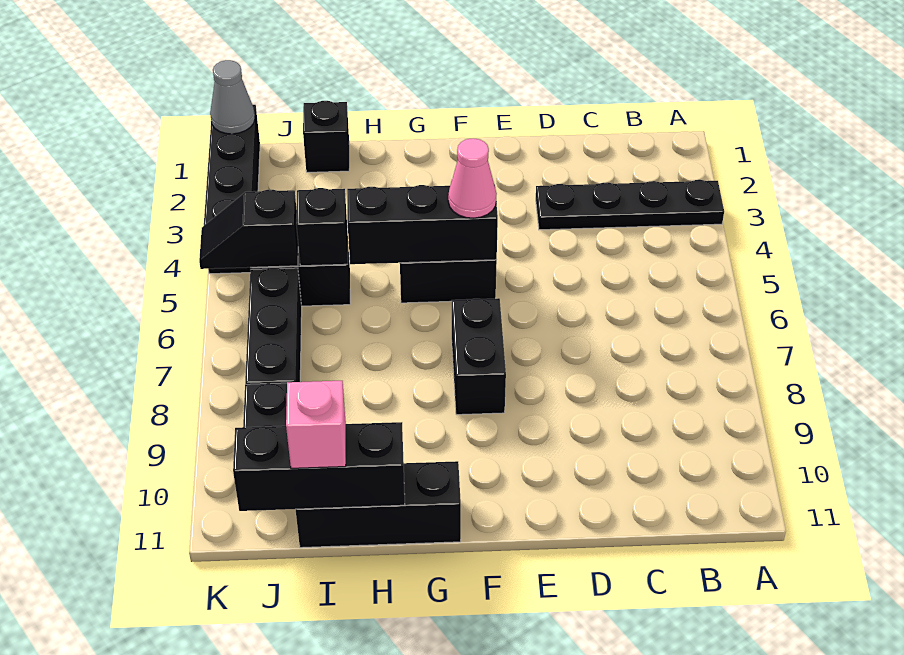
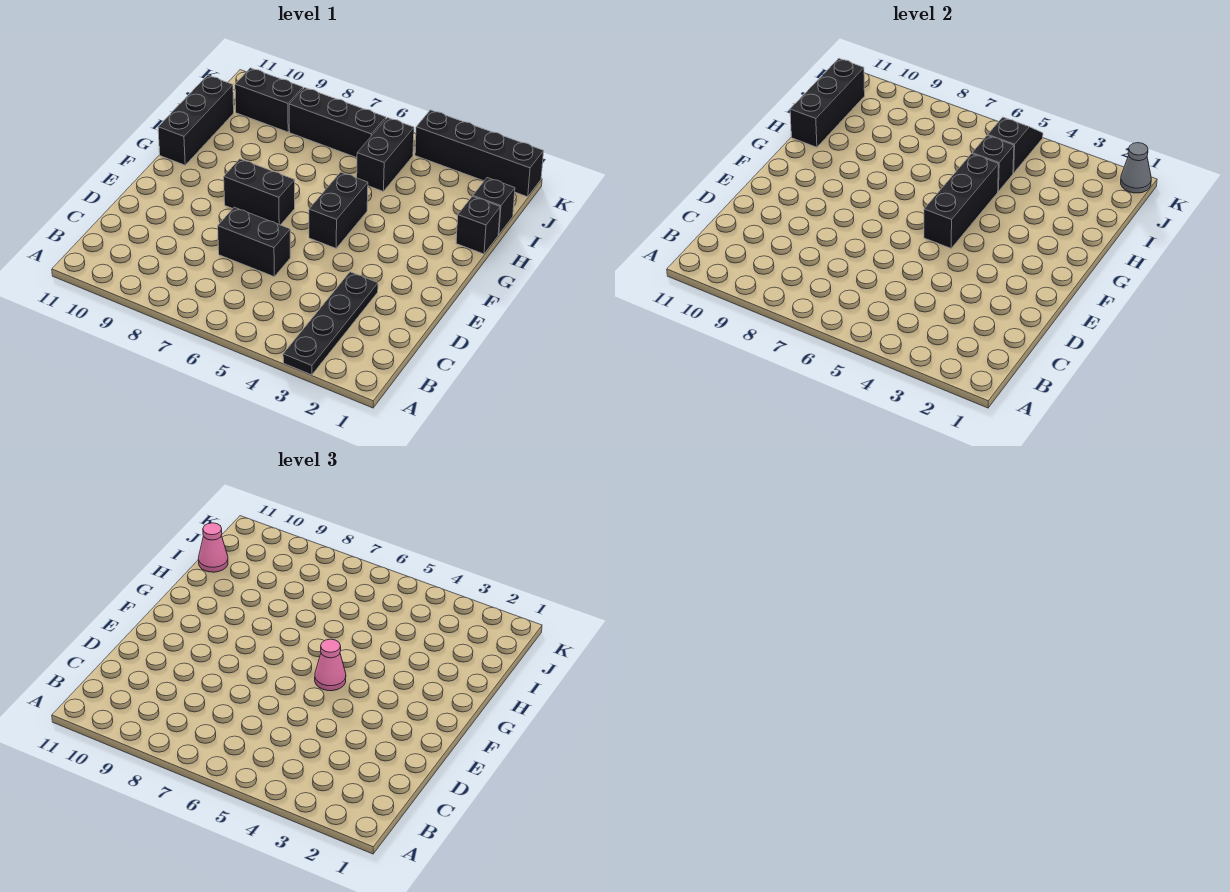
none -> black 1x2 brick [218,207,290,276]
none -> black 1x1 brick [456,196,500,254]
pink 1x1 brick [286,381,346,468] -> pink 1x1 cone [198,523,228,572]

